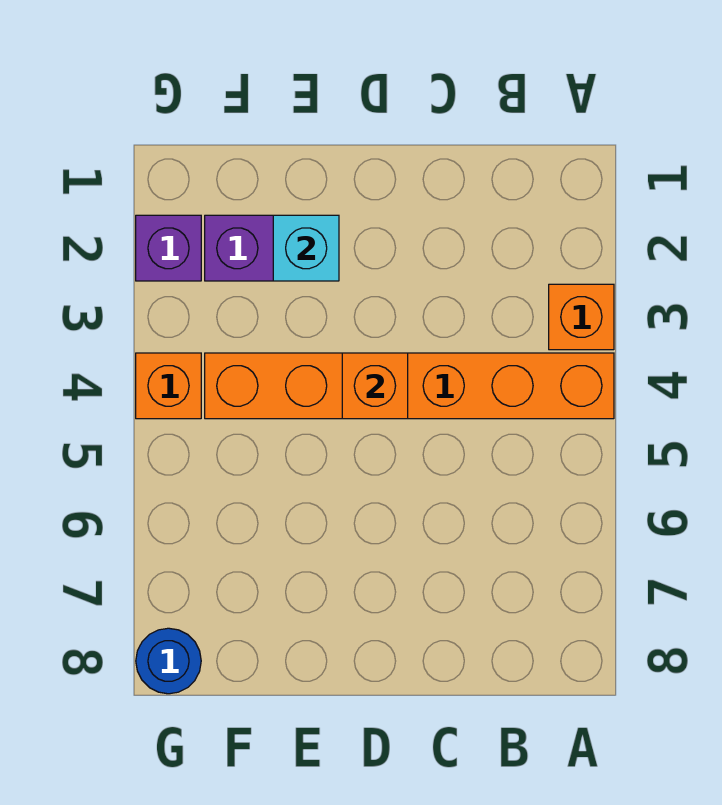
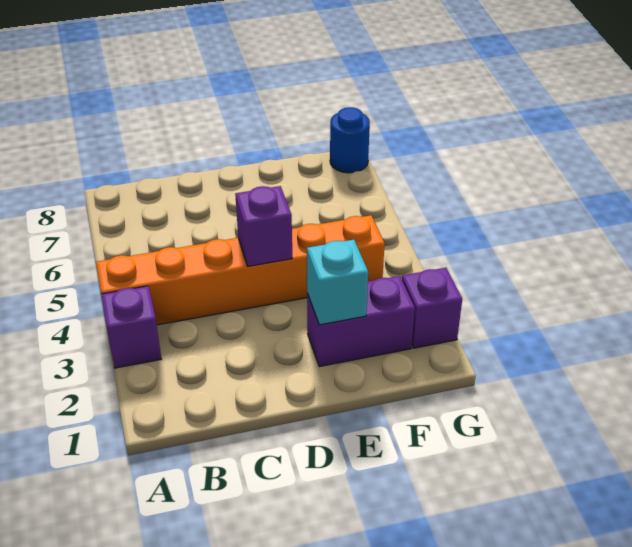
orange 1x1 brick [549,284,614,350] -> purple 1x1 brick [101,286,161,368]
orange 1x1 brick [342,353,408,419] -> purple 1x1 brick [235,186,292,266]
orange 1x1 brick [136,353,201,419] -> none

